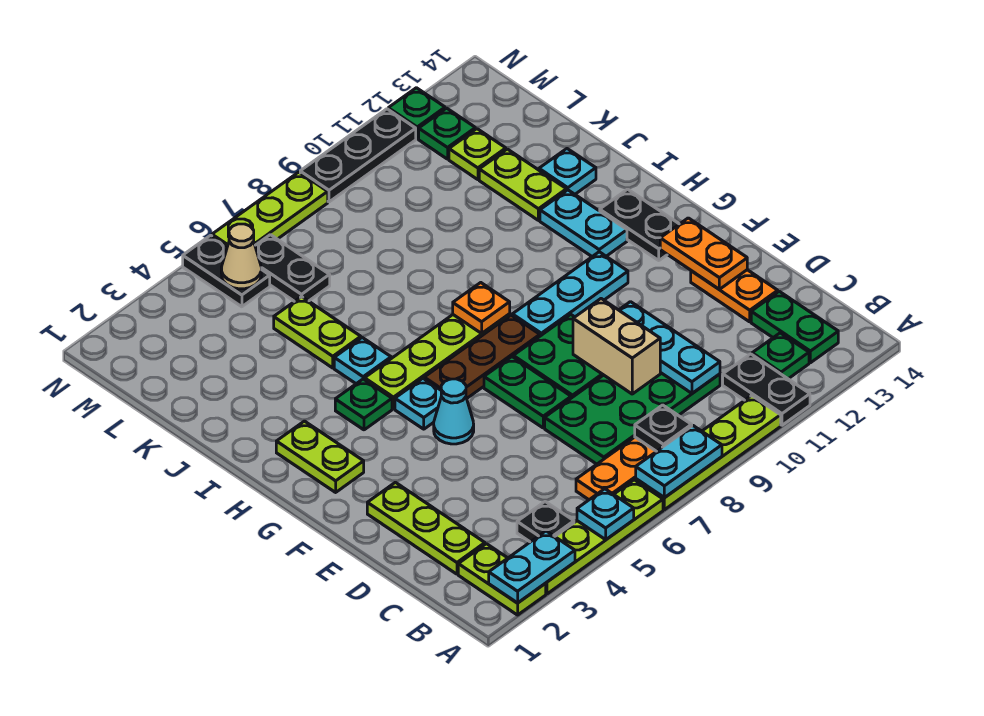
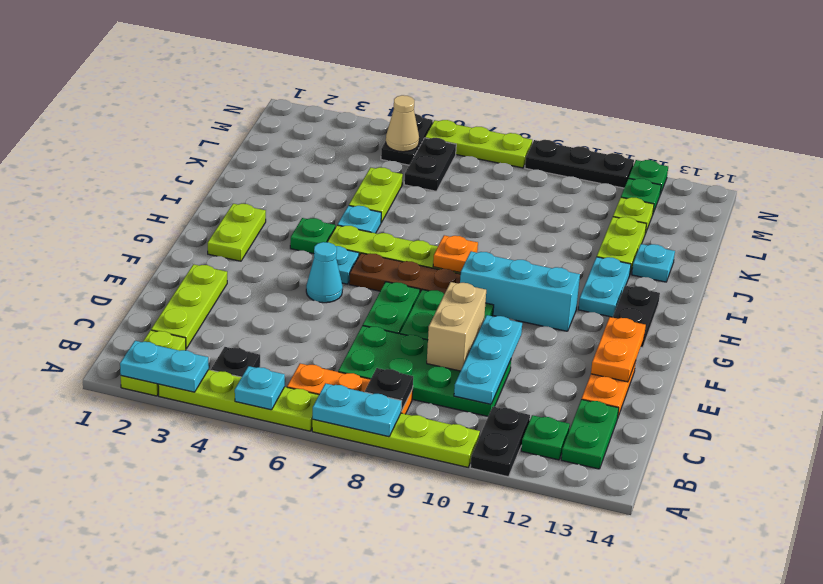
cyan 1x3 plate [512,252,628,336] -> cyan 1x3 brick [460,251,580,331]

